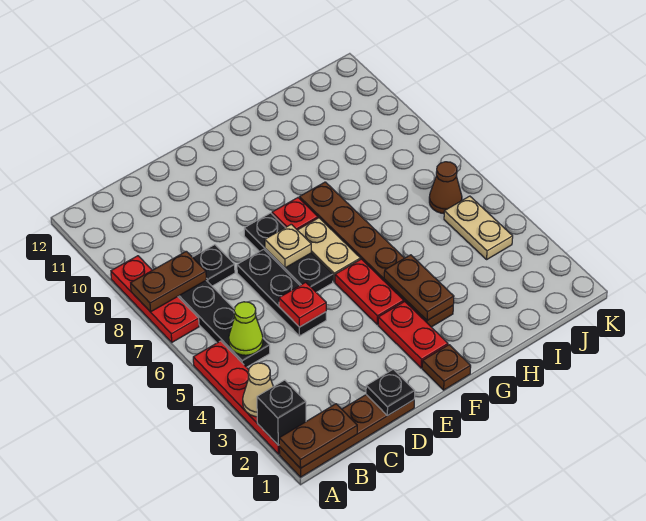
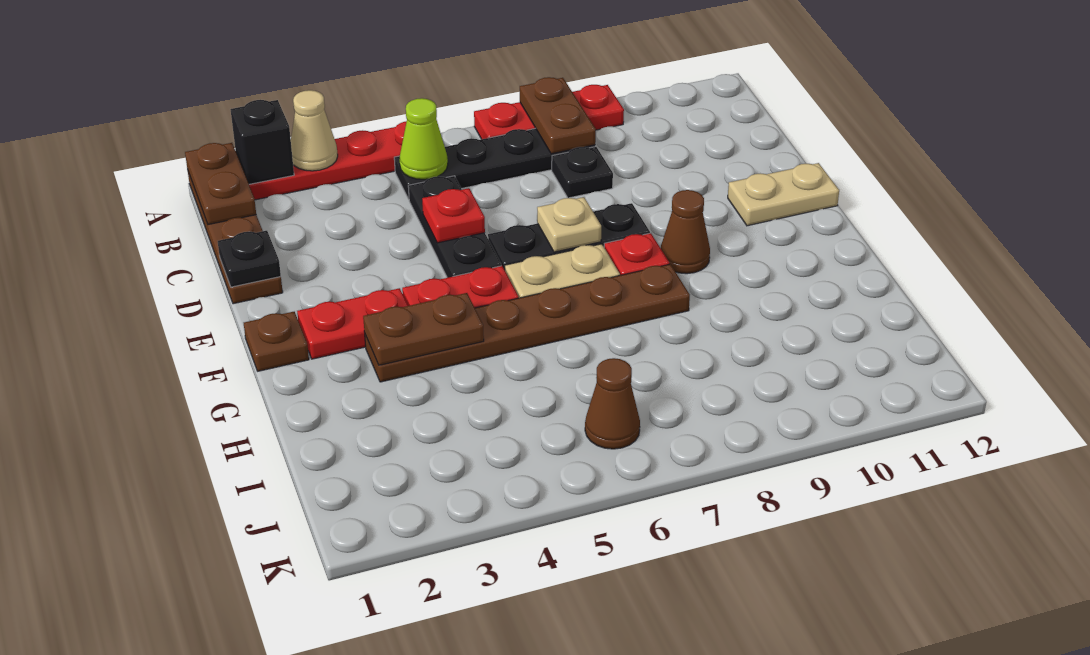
black 1x3 plate [237,249,326,336] -> black 1x3 plate turned to [408,176,501,278]
none -> brown 1x1 cone [661,190,710,274]
tan 1x2 plate [444,196,513,259] -> tan 1x2 plate moved to [728,163,839,226]

